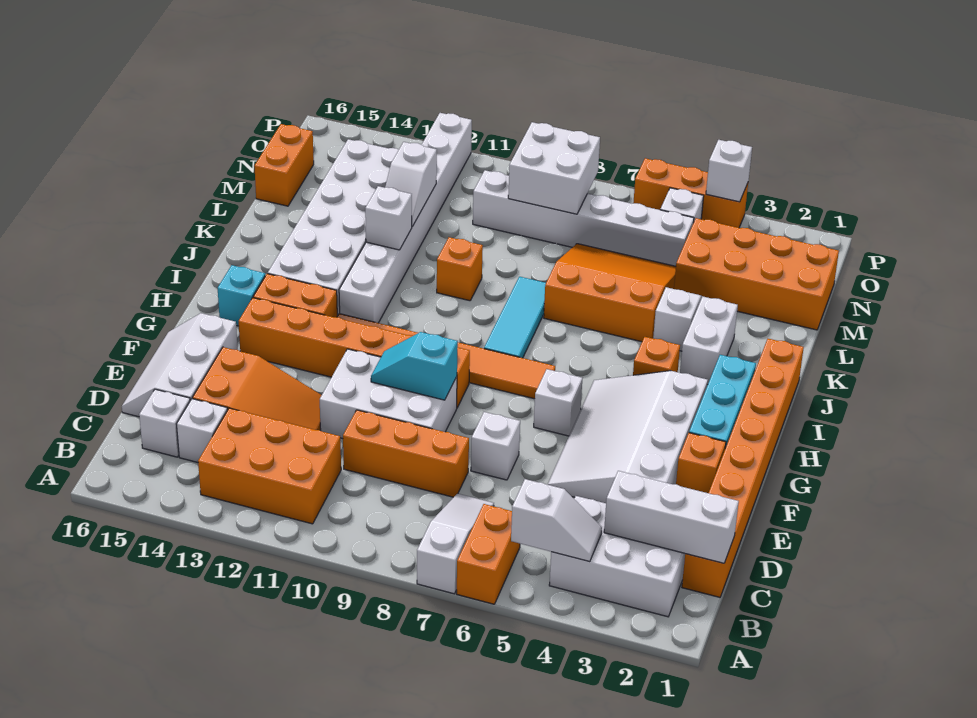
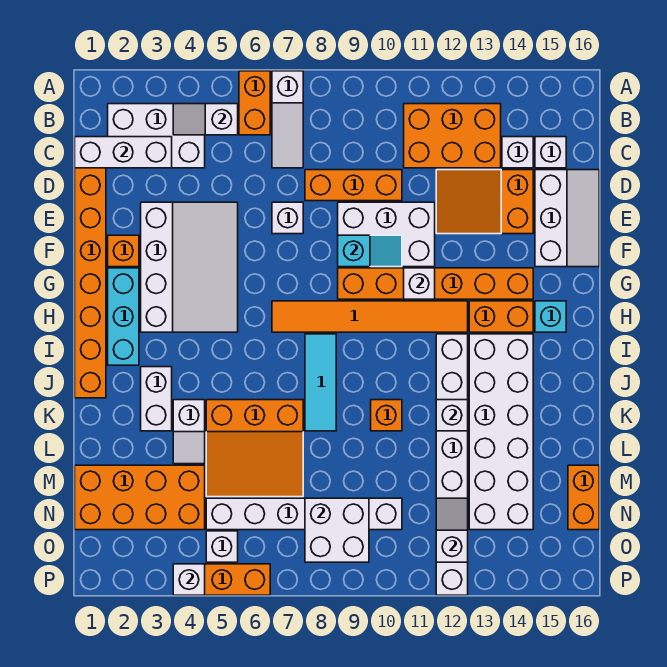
white 1x1 brick [534,369,582,436] -> white 1x1 brick moved to [404,268,435,299]
orange 1x1 brick [633,337,680,375] -> none
white 1x2 slope [385,142,437,227] -> white 1x2 slope moved to [436,498,468,562]

